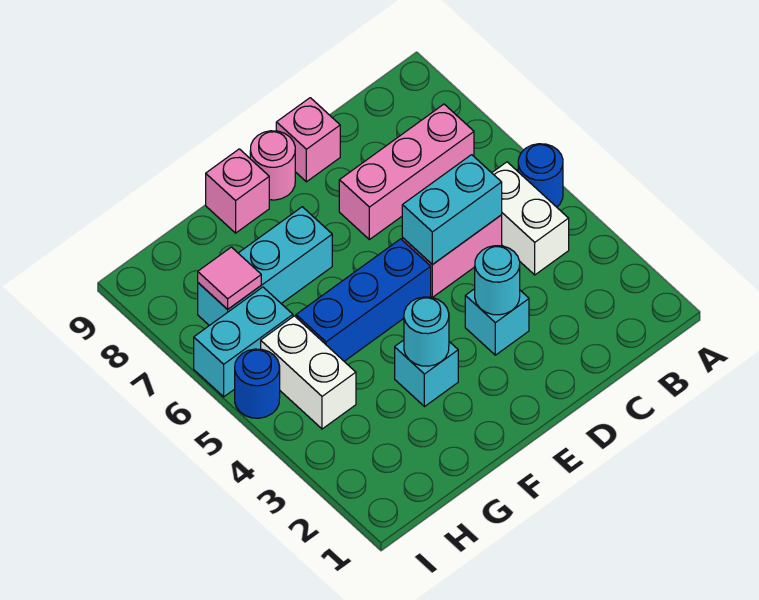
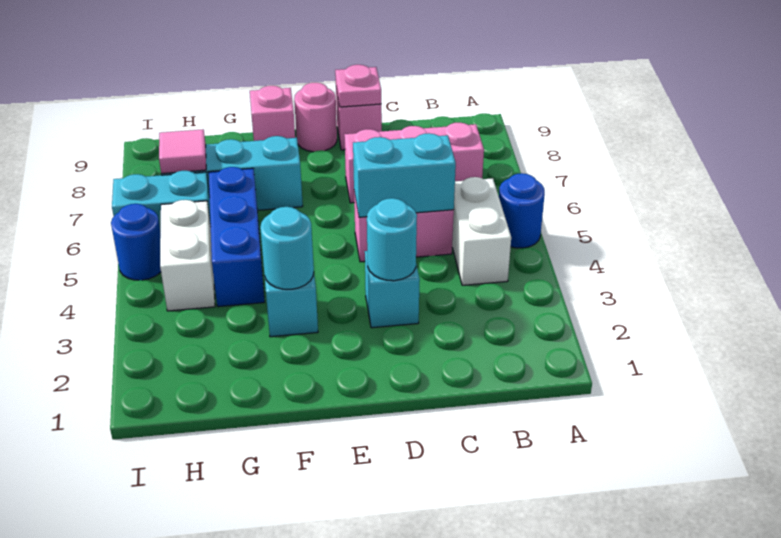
none -> pink 1x1 plate [335,65,381,107]
blue 1x3 brick [296,239,431,361] -> blue 1x3 brick turned to [209,167,265,307]

